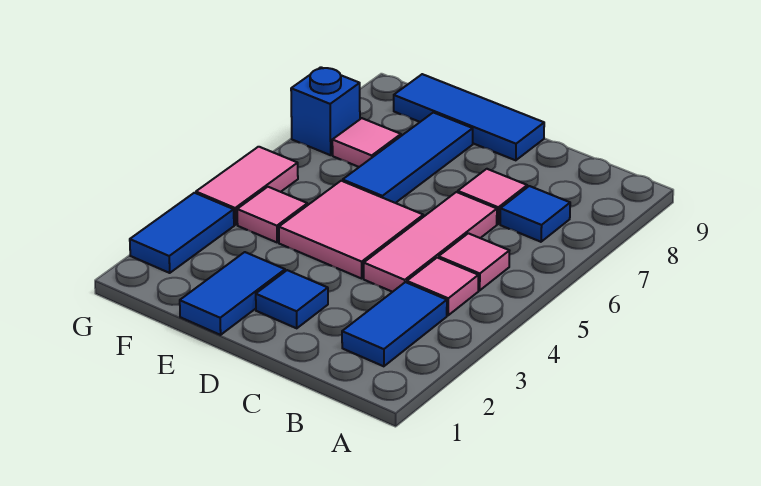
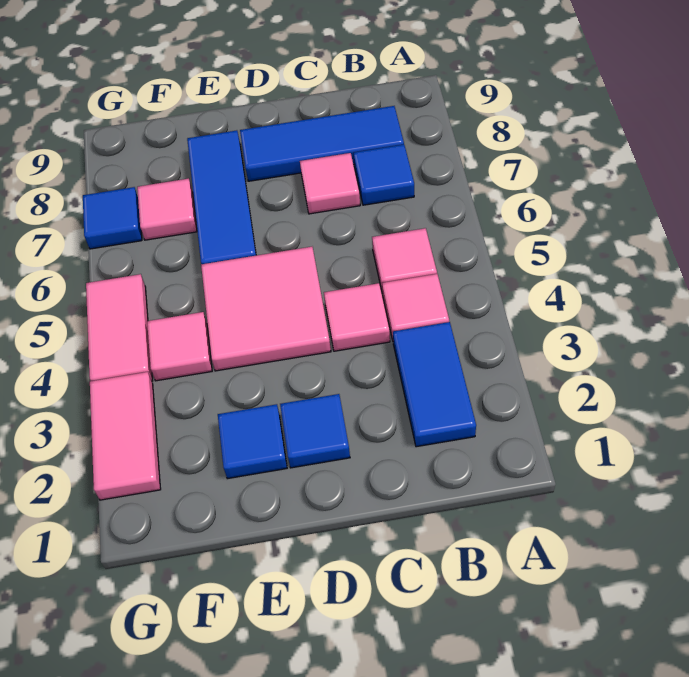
pink 1x3 tile [364,192,497,292] -> pink 1x1 tile [324,283,390,351]
blue 1x3 tile [394,74,544,160] -> blue 1x3 tile moved to [240,106,404,181]
blue 1x2 tile [180,252,285,335] -> blue 1x1 tile [218,404,287,479]
blue 1x2 tile [130,193,234,273] -> pink 1x2 tile [90,372,161,500]
blue 1x1 brick [291,67,360,155] -> blue 1x1 tile [83,187,142,249]

